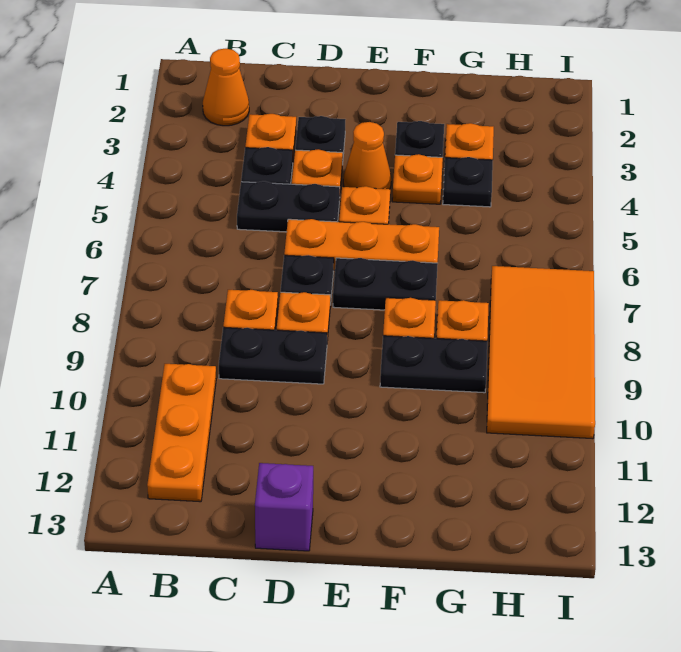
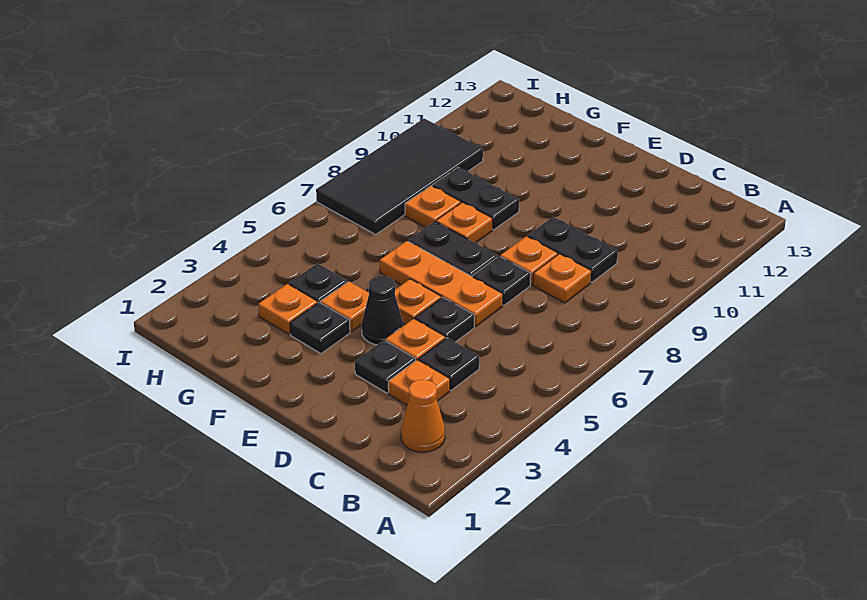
orange 1x3 plate [147,364,216,502] -> none
black 1x2 plate [237,181,340,232] -> black 1x1 plate [415,297,474,342]
purple 1x1 brick [255,463,313,551] -> none
orange 1x1 cone [343,122,391,189] -> black 1x1 cone [362,276,403,345]
orange 2x4 tile [487,266,595,439] -> black 2x4 tile [316,119,483,234]

